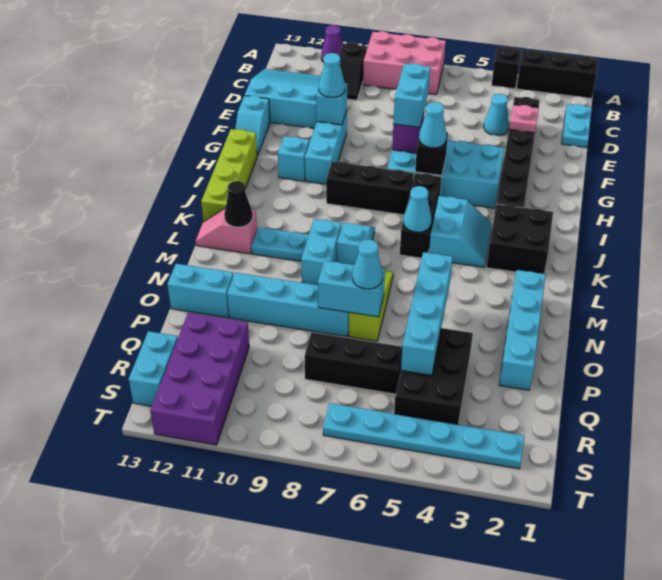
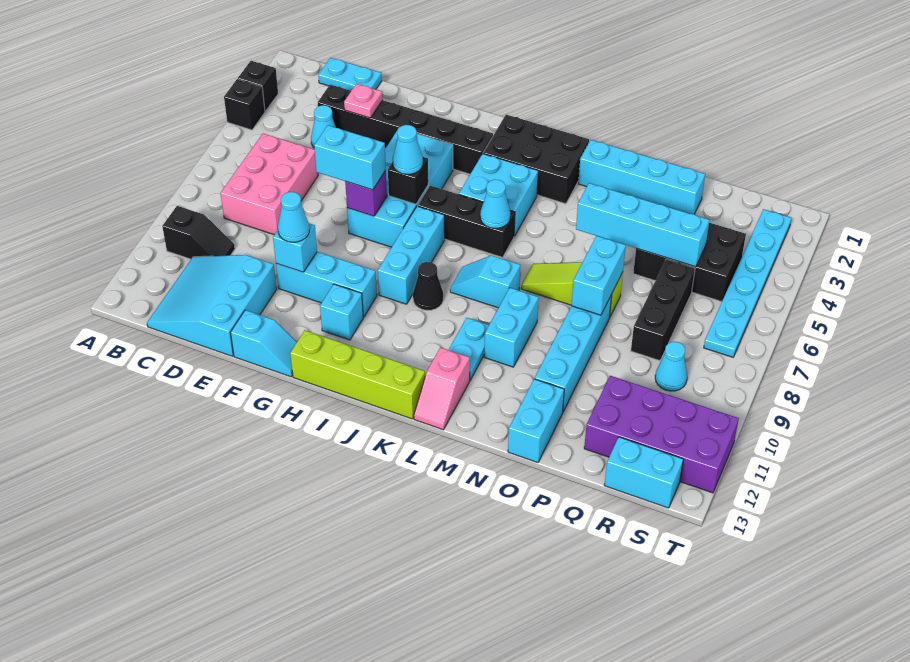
black 1x3 brick [517,50,598,98] -> black 1x1 brick [238,61,278,111]
pink 2x3 brick [363,31,446,94] -> pink 2x3 brick moved to [220,134,318,235]
purple 1x1 cone [321,25,342,62] -> none
black 1x3 brick [326,162,414,215] -> cyan 1x3 brick [378,206,445,304]
black 2x2 brick [487,204,553,274] -> black 2x3 brick [483,115,589,204]
cyan 2x2 slope [429,196,492,267] -> cyan 2x2 brick [459,154,538,236]
cyan 1x2 brick [301,219,341,285] -> cyan 1x2 brick turned to [484,288,539,367]
black 1x1 cone [224,181,253,227] -> black 1x1 cone moved to [413,262,443,310]
cyan 1x1 cone [352,239,383,289] -> cyan 1x1 cone moved to [655,342,687,391]

